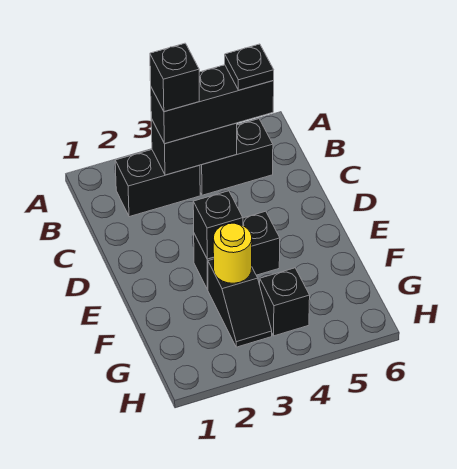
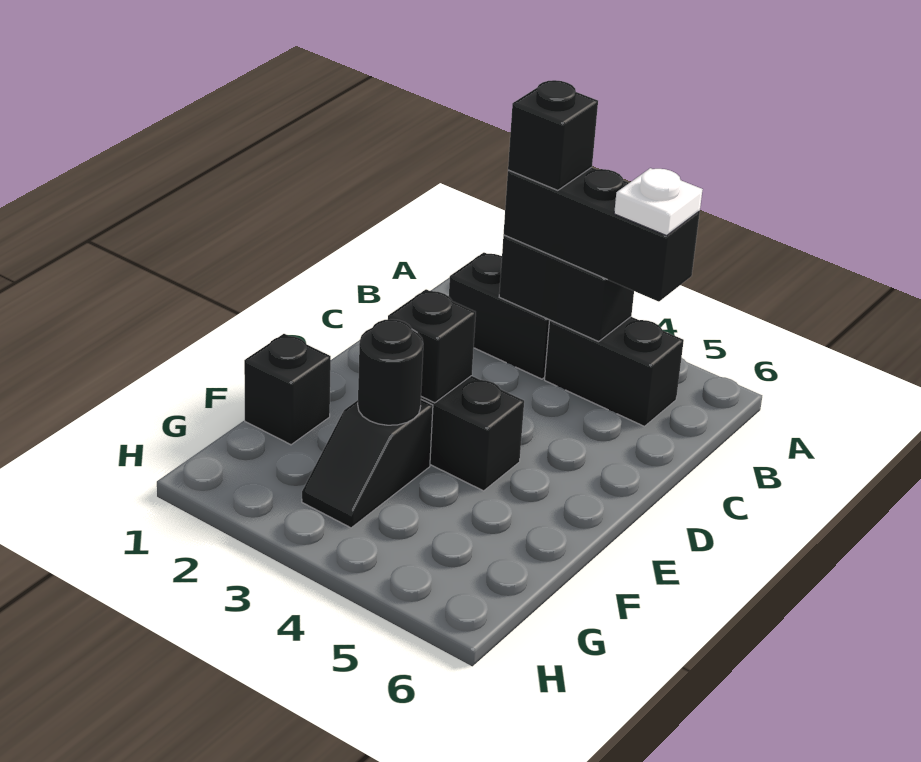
black 1x1 plate [225,44,274,90] -> white 1x1 plate [614,168,703,236]
yellow 1x1 round brick [213,223,252,283] -> black 1x1 round brick [358,319,423,425]
black 1x1 brick [260,268,310,336] -> black 1x1 brick moved to [244,334,331,445]

